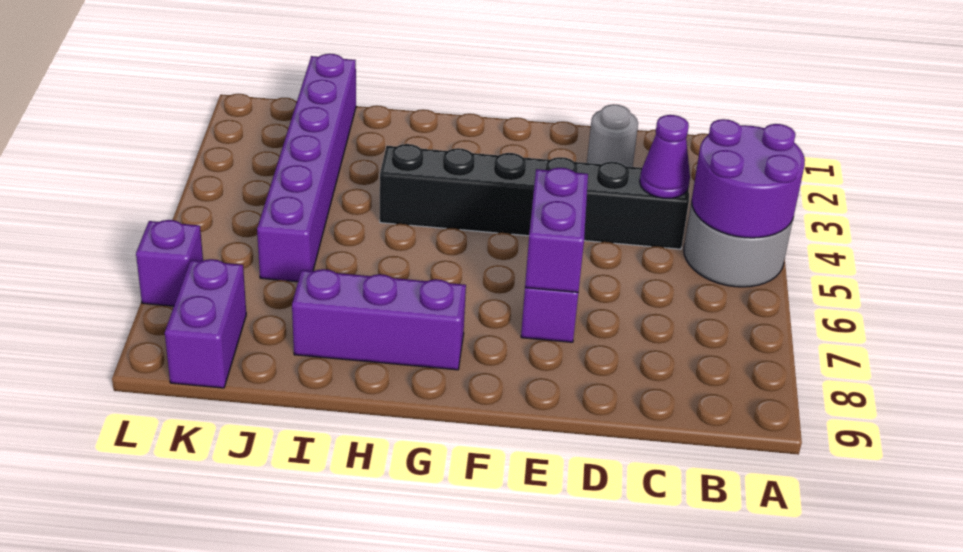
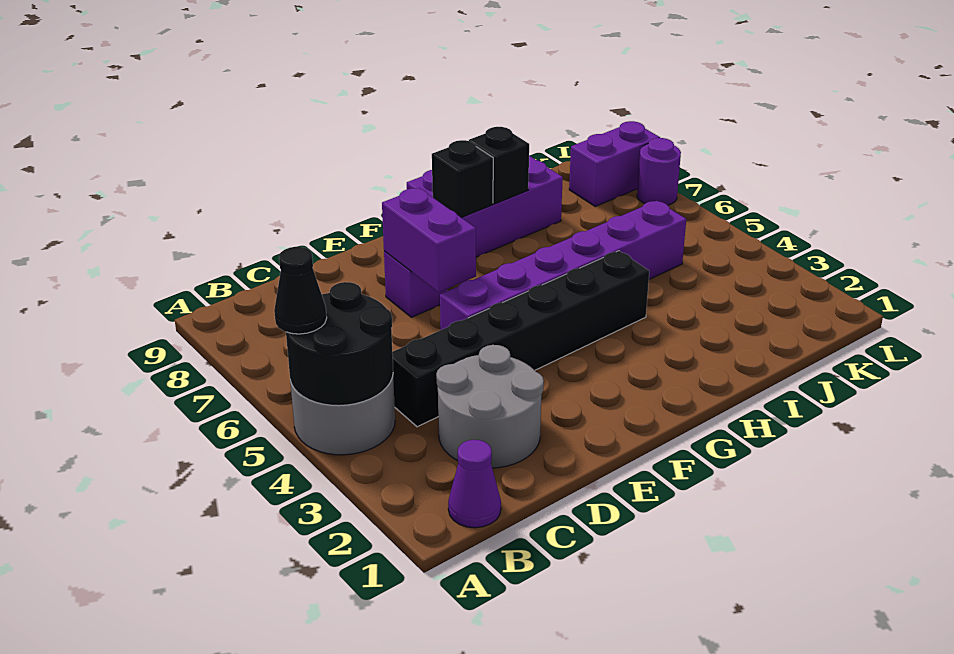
purple 2x2 round brick [692,119,805,238] -> black 2x2 round brick [286,282,393,406]
none -> black 1x1 cone [274,247,327,334]
purple 1x1 cone [640,115,690,198] -> purple 1x1 cone moved to [448,440,501,528]
grey 1x1 round brick [587,104,638,167] -> grey 2x2 round brick [436,345,544,468]
purple 1x3 brick [292,269,466,370] -> purple 2x3 brick [407,156,563,257]
none -> black 1x1 brick [432,140,493,218]
none -> black 1x1 brick [469,127,529,204]
purple 1x6 brick [257,54,356,282] -> purple 1x6 brick turned to [440,201,686,330]
purple 1x2 brick [165,259,246,388] -> purple 1x2 brick turned to [569,121,660,206]
purple 1x1 brick [136,220,203,306] -> purple 1x1 round brick [637,138,681,205]

